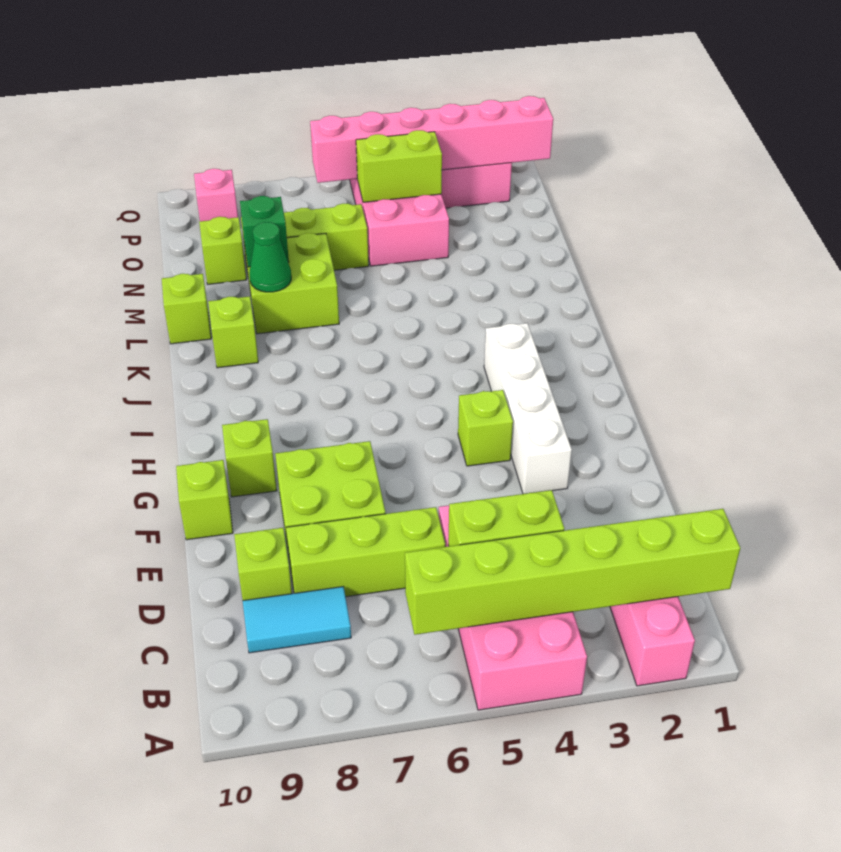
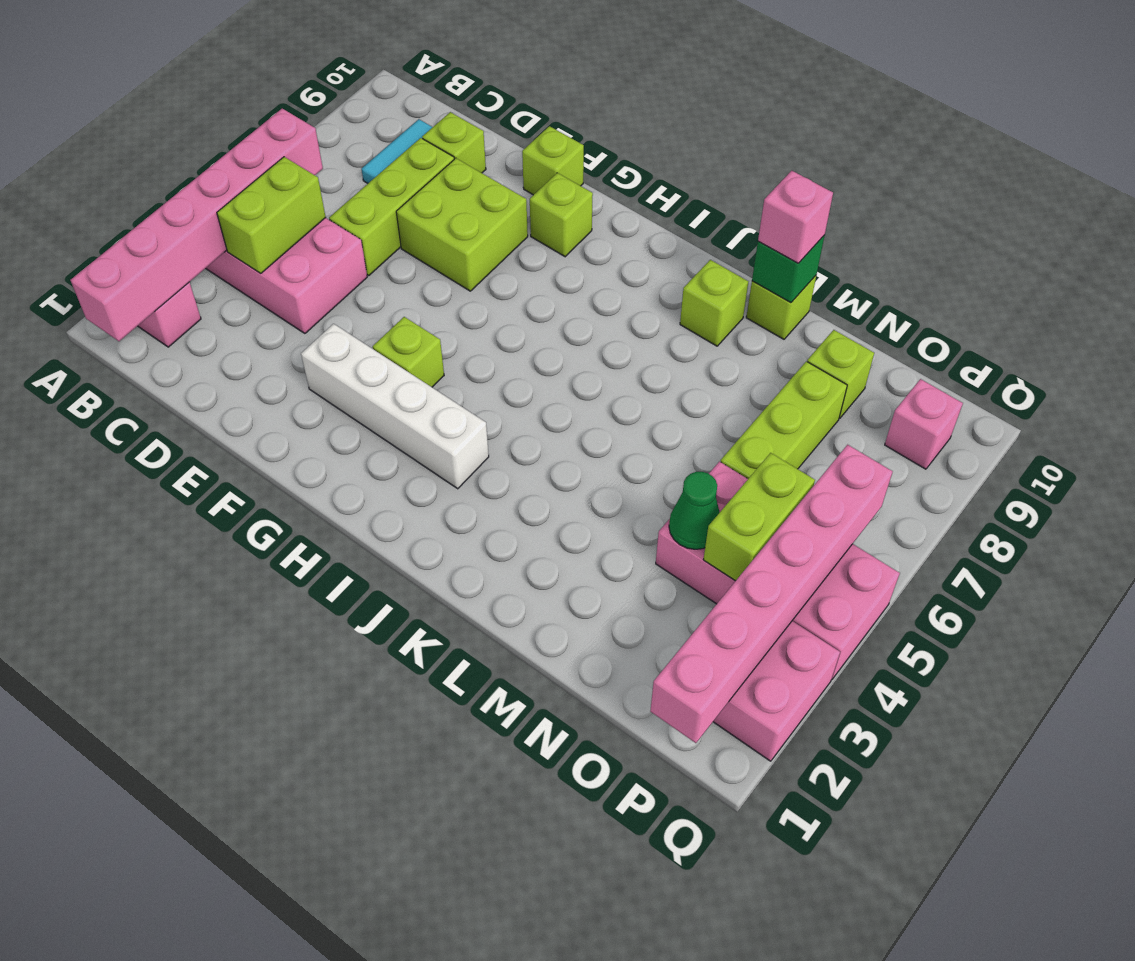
lime 1x6 brick [405,509,740,635] -> pink 1x6 brick [70,109,323,341]
lime 2x2 brick [245,233,339,334] -> none
green 1x1 cone [249,222,291,292] -> green 1x1 cone moved to [669,472,720,549]
none -> pink 1x1 brick [758,171,833,263]
green 1x1 brick [240,196,289,267] -> green 1x1 brick moved to [752,235,825,303]

